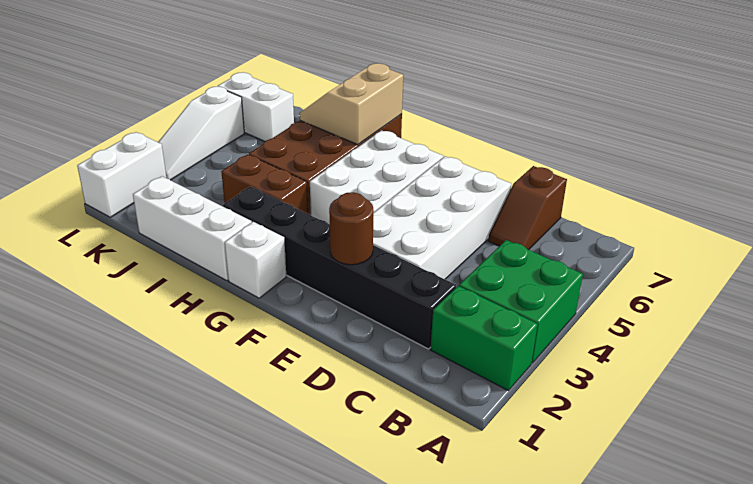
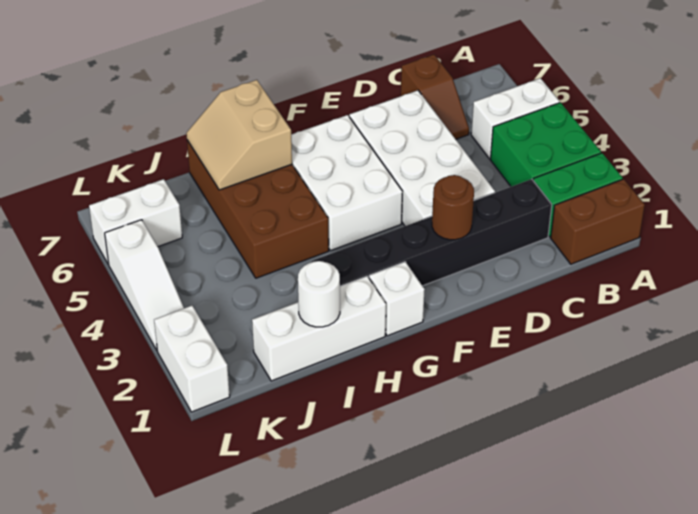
none -> white 1x2 brick [471,78,560,159]
brown 1x2 brick [221,154,308,214] -> brown 1x2 brick moved to [551,179,645,264]
none -> white 1x1 round brick [298,261,340,327]

